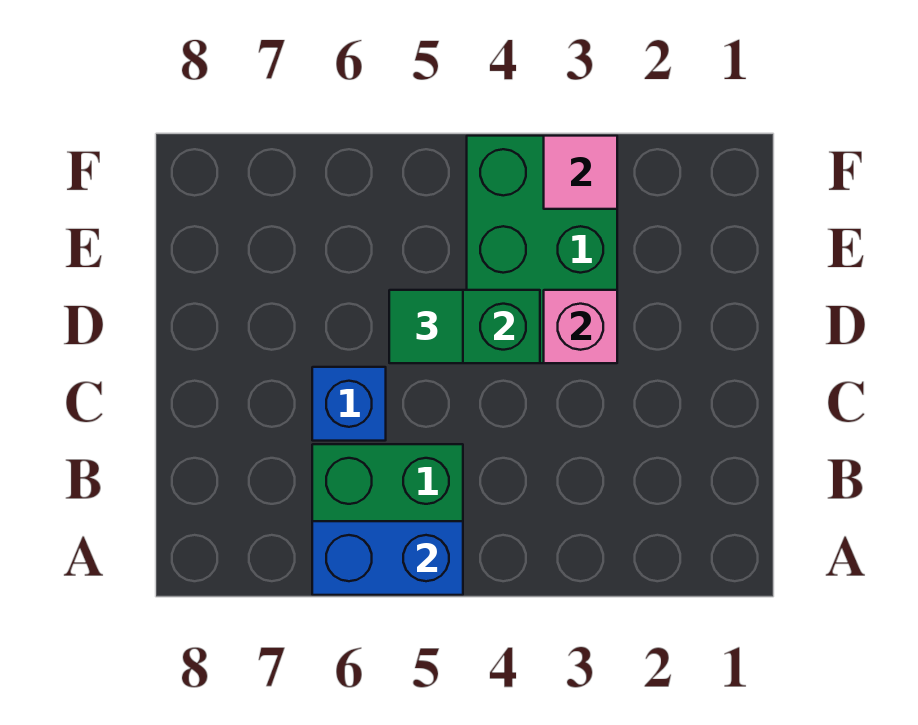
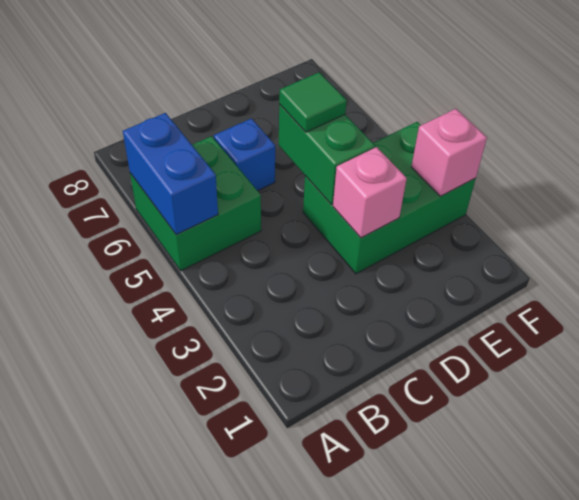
pink 1x1 tile [544,136,617,209] -> pink 1x1 brick [411,109,487,196]

